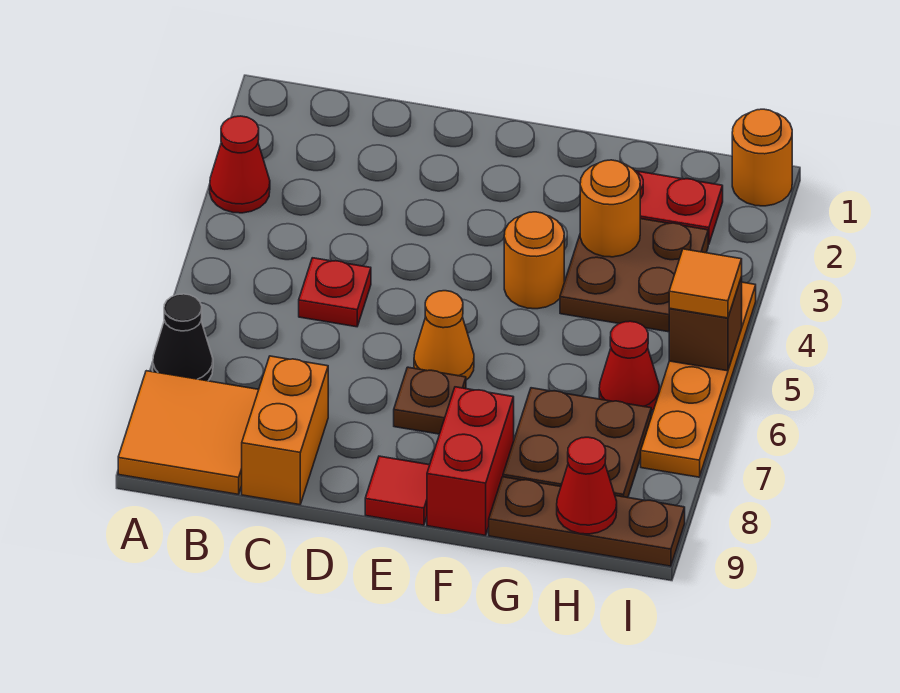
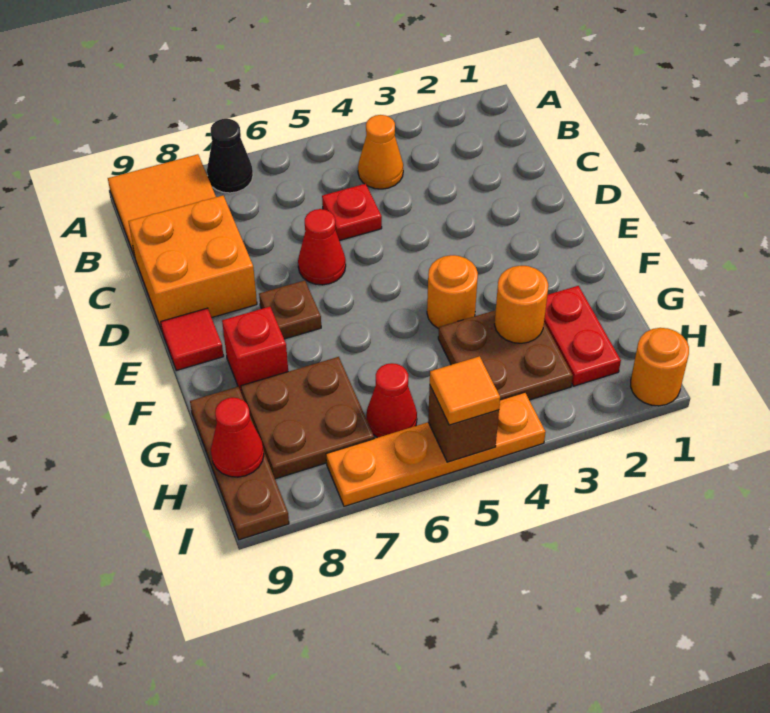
red 1x1 cone [210,116,270,213] -> red 1x1 cone moved to [298,209,346,285]
orange 1x2 brick [242,356,328,505] -> orange 2x2 brick [128,196,257,330]
orange 1x1 cone [414,291,474,380] -> orange 1x1 cone moved to [358,115,403,189]
red 1x2 brick [427,387,514,535] -> red 1x1 brick [222,307,288,394]

